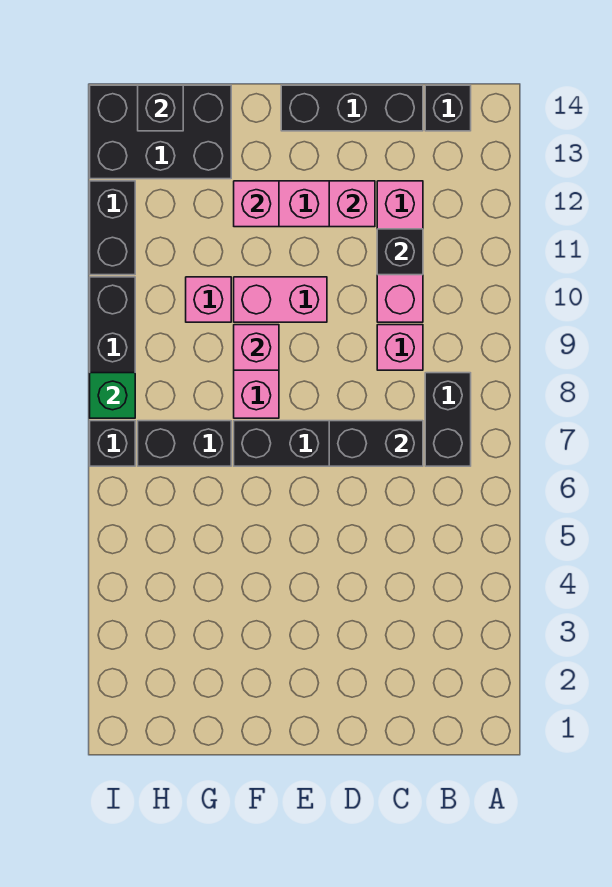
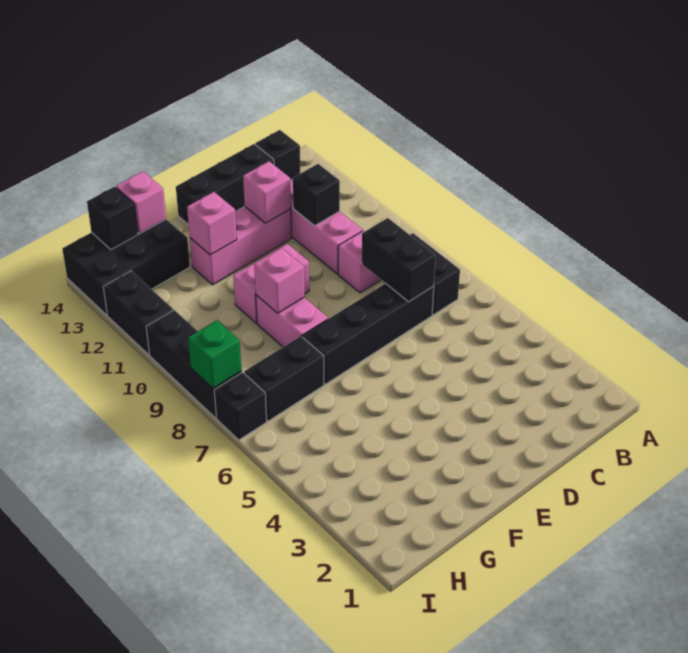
black 1x2 brick [329,421,423,466] -> black 1x2 brick turned to [362,218,436,302]
pink 1x1 brick [186,277,231,322] -> pink 1x1 brick moved to [116,171,166,234]

